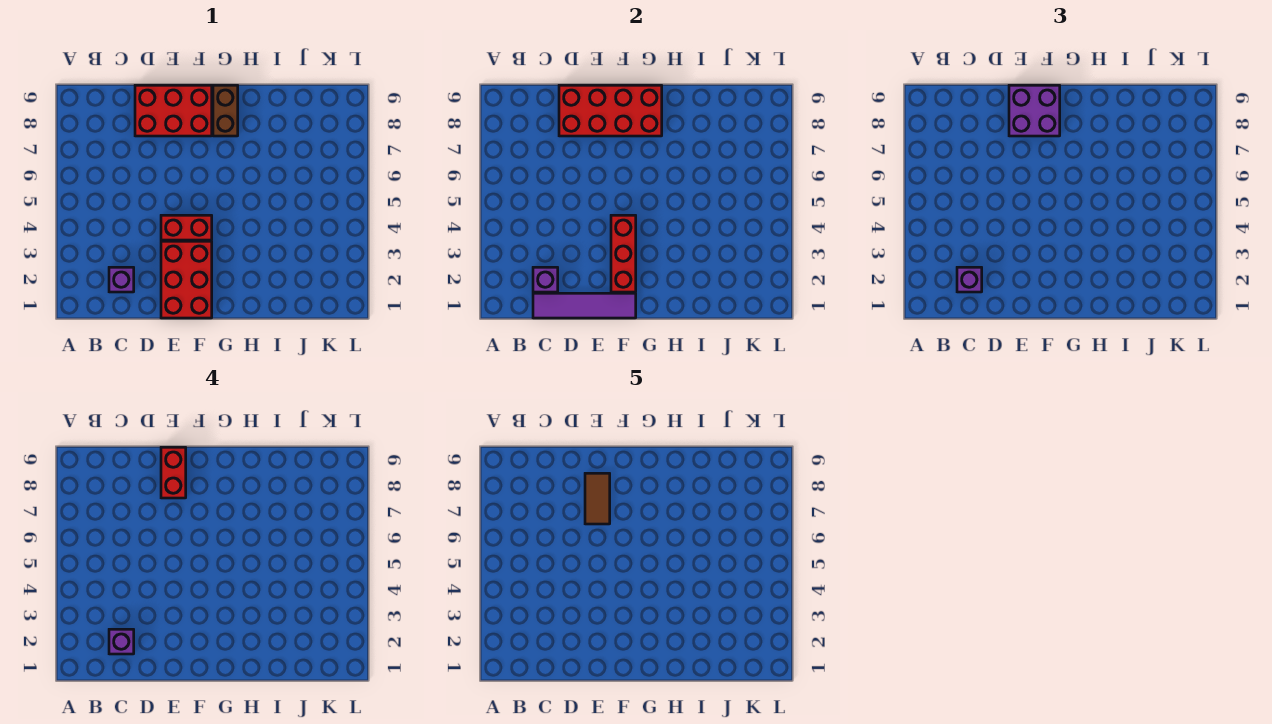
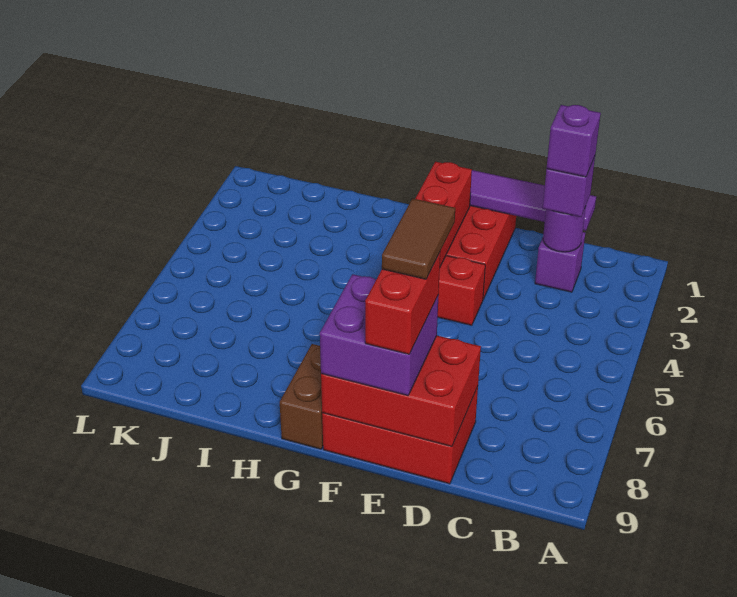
purple 1x1 brick [533,267,558,292] -> purple 1x1 round brick [543,207,586,252]
red 2x4 brick [559,85,662,136] -> red 2x3 brick [321,336,481,446]

